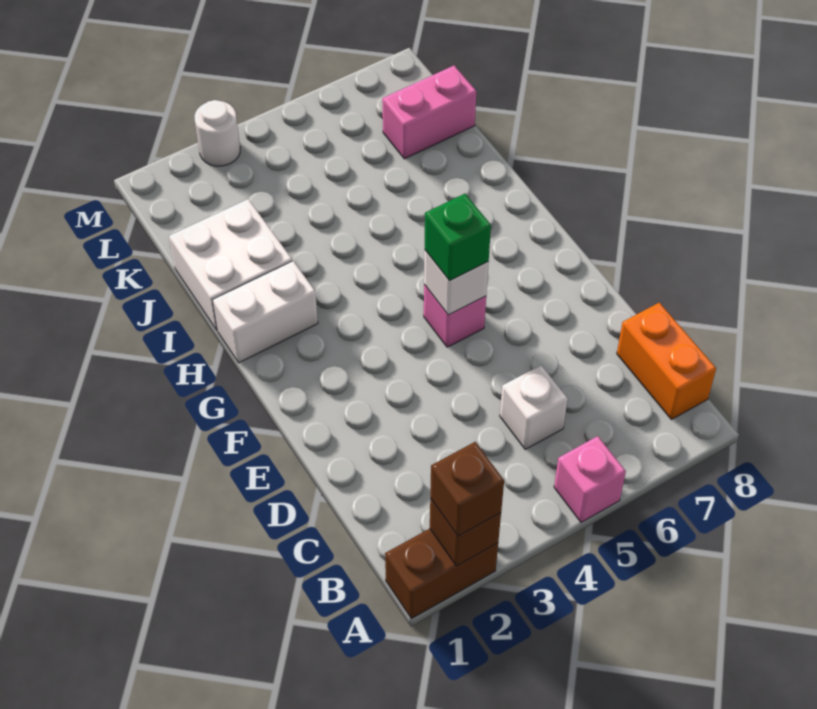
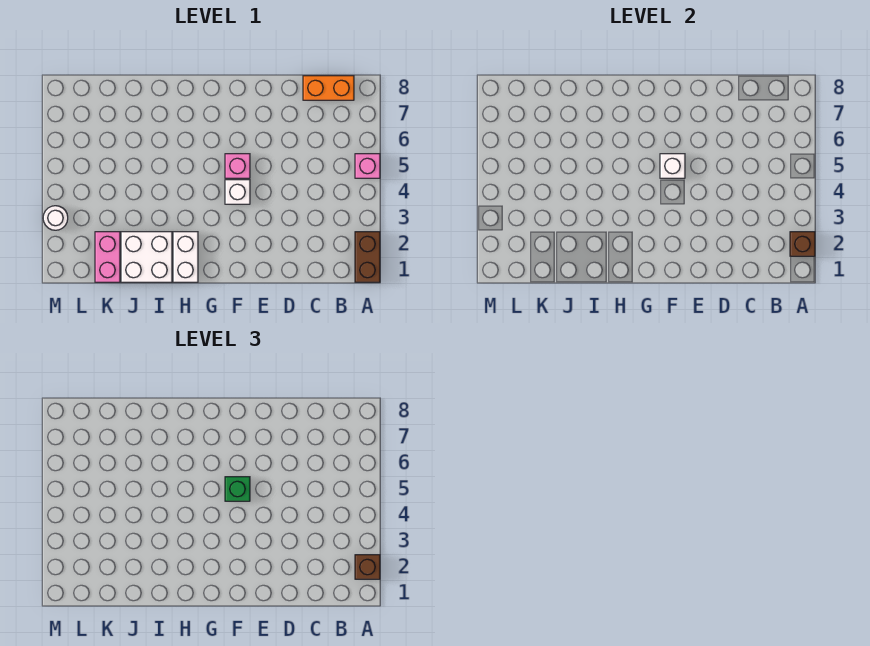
white 1x1 brick [500,365,568,449] -> white 1x1 brick moved to [225,180,250,204]
pink 1x2 brick [382,66,476,159] -> pink 1x2 brick moved to [95,232,120,282]

